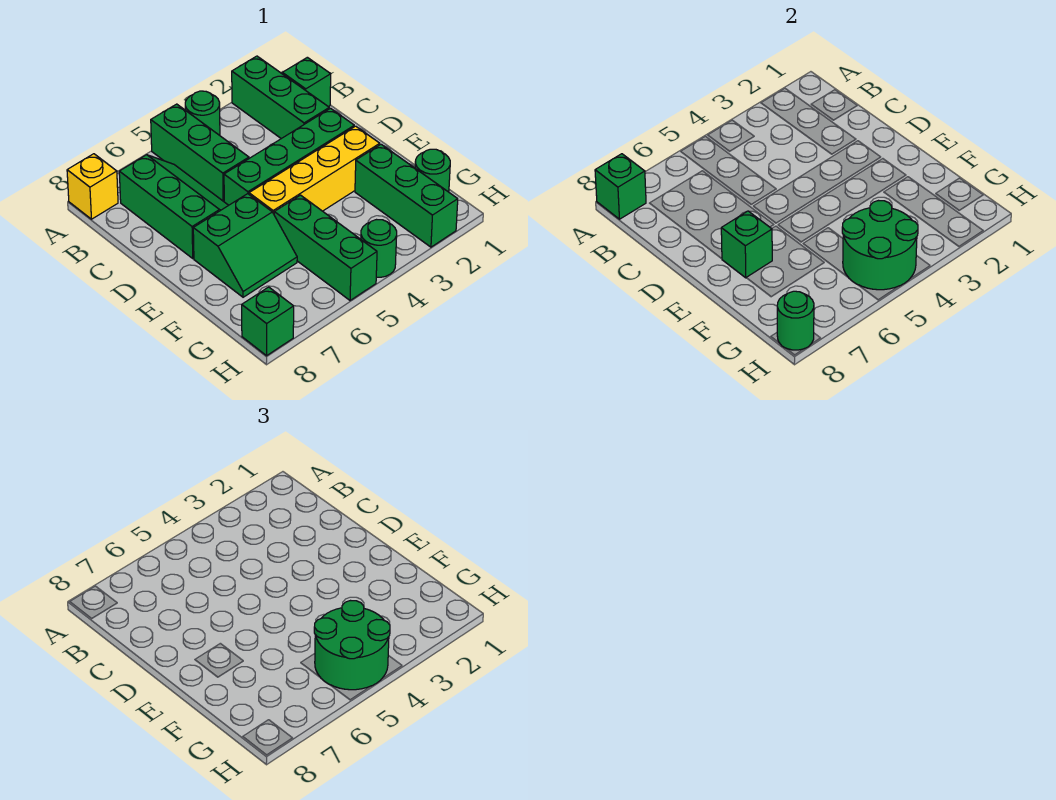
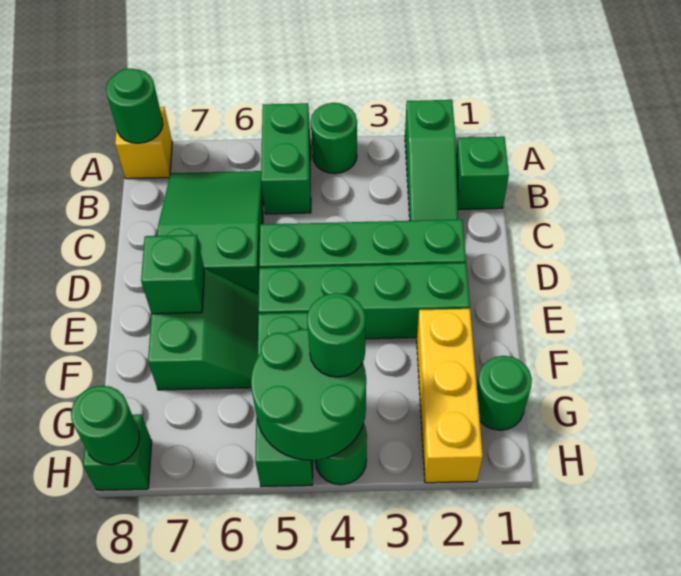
green 1x3 brick [232,56,329,139] -> green 1x3 slope [405,100,458,221]
green 1x3 brick [151,104,249,201] -> green 1x2 brick [261,103,311,214]
green 1x1 brick [595,154,646,219] -> green 1x1 round brick [106,69,163,143]
green 2x3 slope [119,155,228,258] -> green 2x3 slope turned to [157,171,263,293]
yellow 1x4 brick [249,126,380,214] -> green 1x4 brick [258,263,470,339]
green 2x2 slope [193,194,297,297] -> green 2x2 slope turned to [148,269,259,390]
green 1x3 brick [355,144,458,247] -> yellow 1x3 brick [417,309,483,483]
green 2x2 round brick [314,601,390,690] -> green 1x1 round brick [307,293,365,377]

